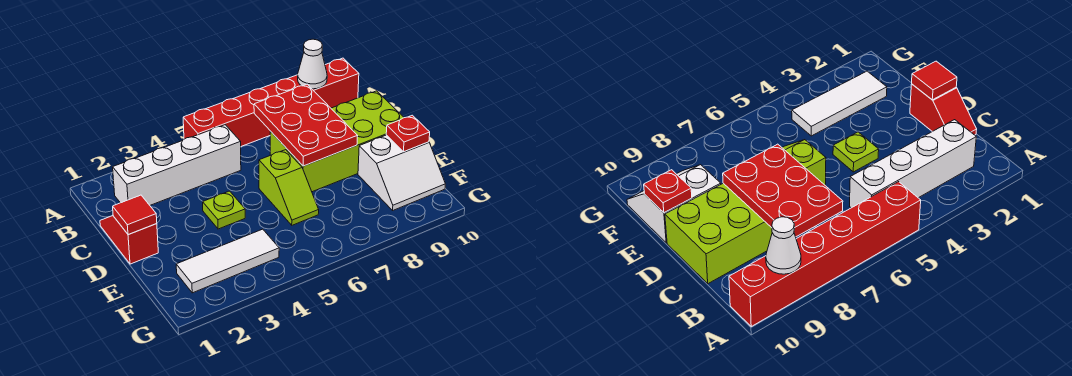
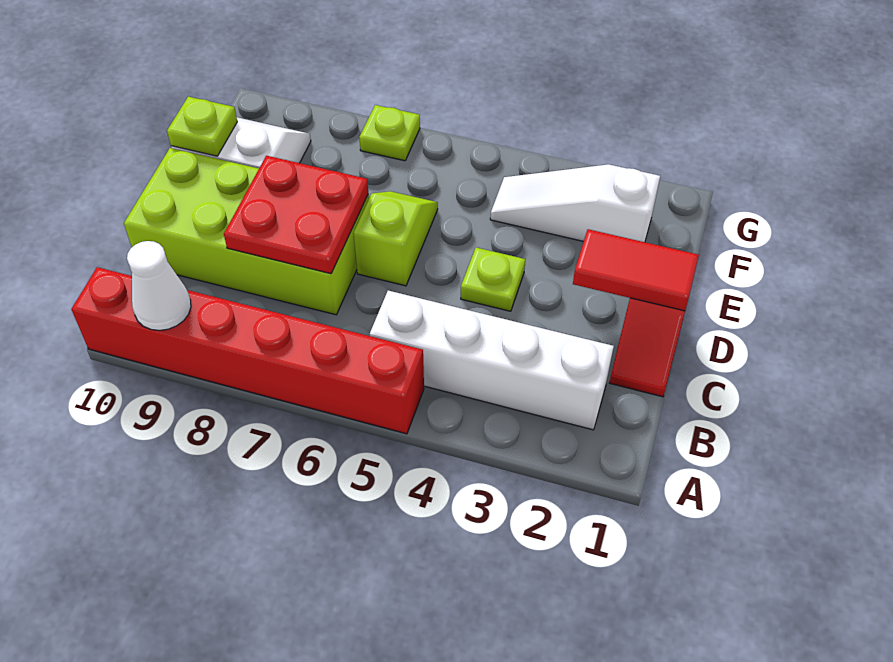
red 2x3 plate [254,84,357,166] -> red 2x2 plate [224,156,368,274]
red 1x1 tile [113,195,157,235] -> red 1x2 tile [573,229,699,311]
red 1x1 plate [386,115,430,152] -> lime 1x1 plate [167,97,237,156]
white 1x3 tile [176,229,279,293] -> white 1x3 slope [490,164,660,242]
none -> lime 1x1 plate [359,105,420,161]

